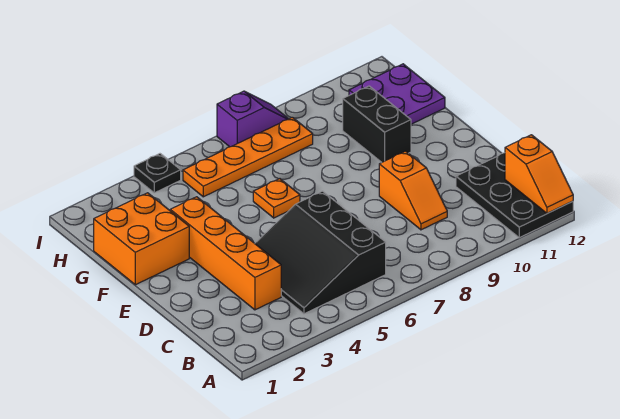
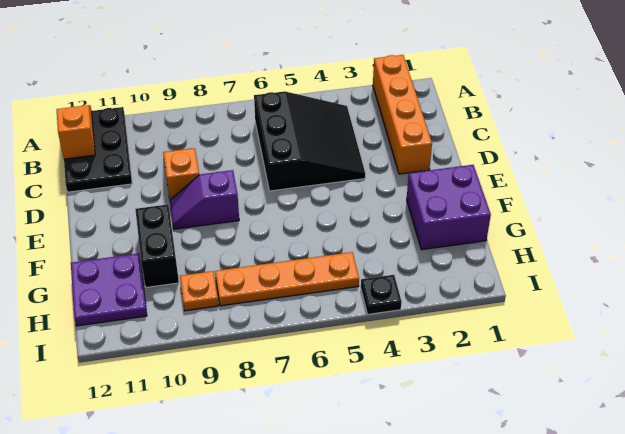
orange 1x4 brick [170,197,281,310] -> orange 1x4 brick moved to [373,55,432,174]
orange 2x2 brick [94,193,189,285] -> purple 2x2 brick [407,165,491,250]
orange 1x1 plate [253,179,300,218] -> orange 1x1 plate moved to [180,271,218,311]
purple 1x2 slope [217,91,288,147] -> purple 1x2 slope moved to [170,170,239,229]

